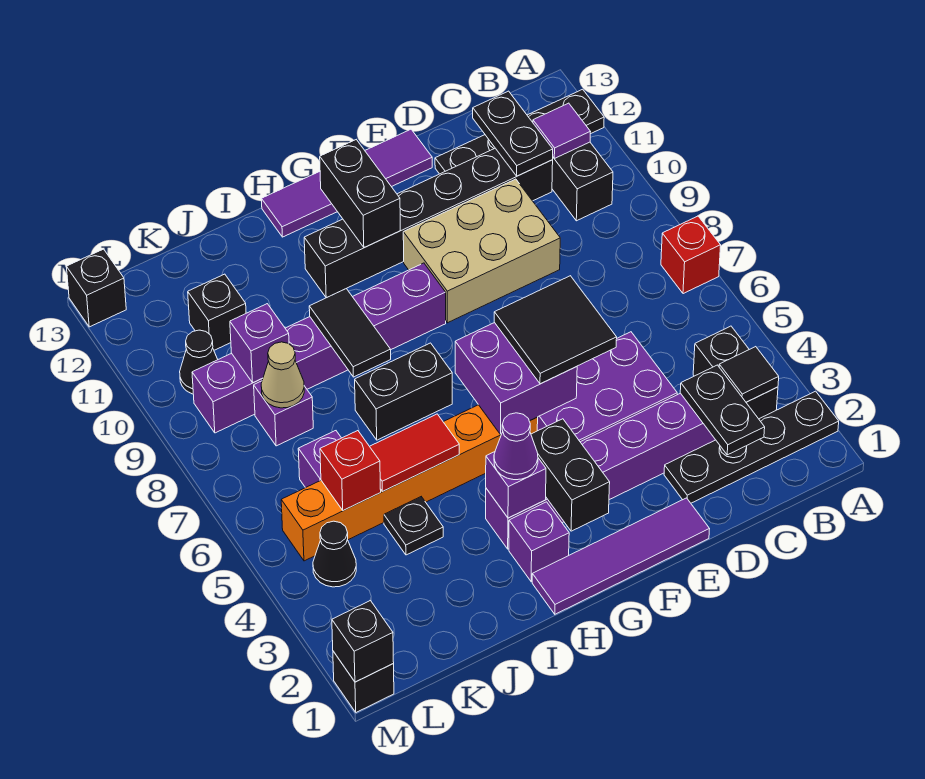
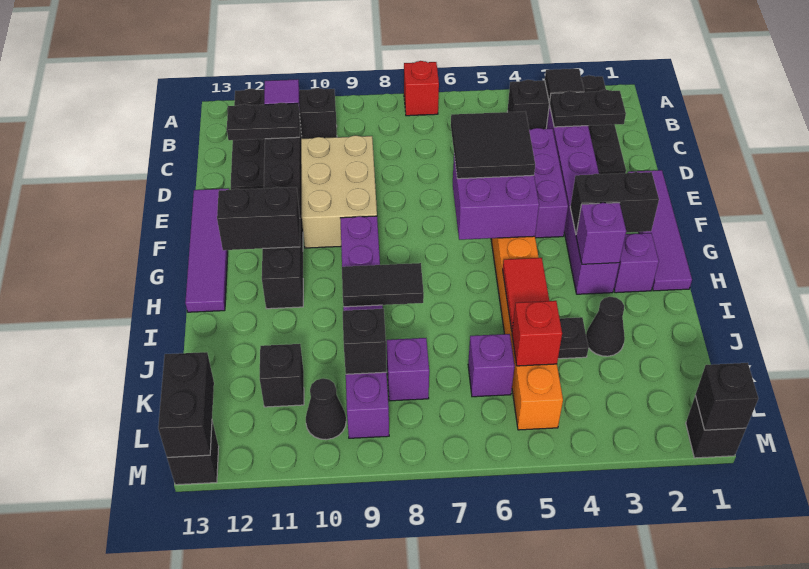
purple 1x1 cone [494,413,538,480] -> none
black 1x2 brick [355,343,452,440] -> black 1x2 brick moved to [158,352,214,457]
tan 1x1 cone [261,342,304,408] -> none
purple 1x1 brick [230,304,289,383] -> black 1x1 brick [343,309,386,374]
black 1x1 cone [313,521,356,587] -> black 1x1 cone moved to [586,297,625,356]

